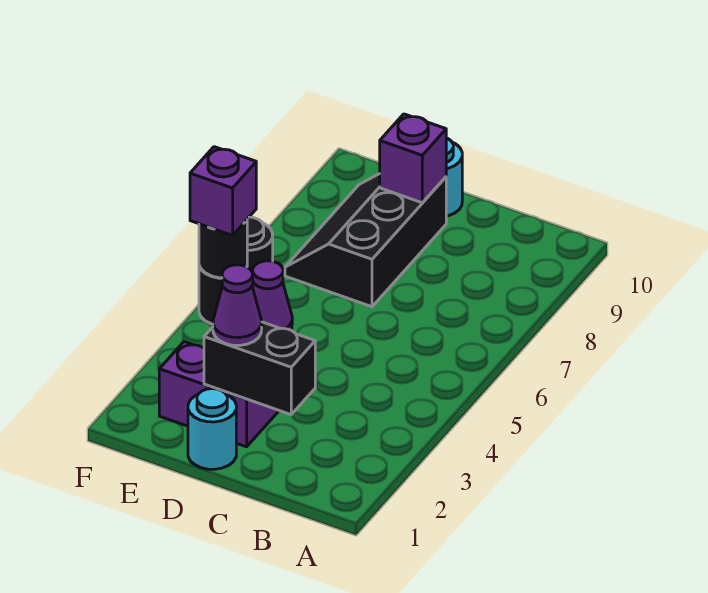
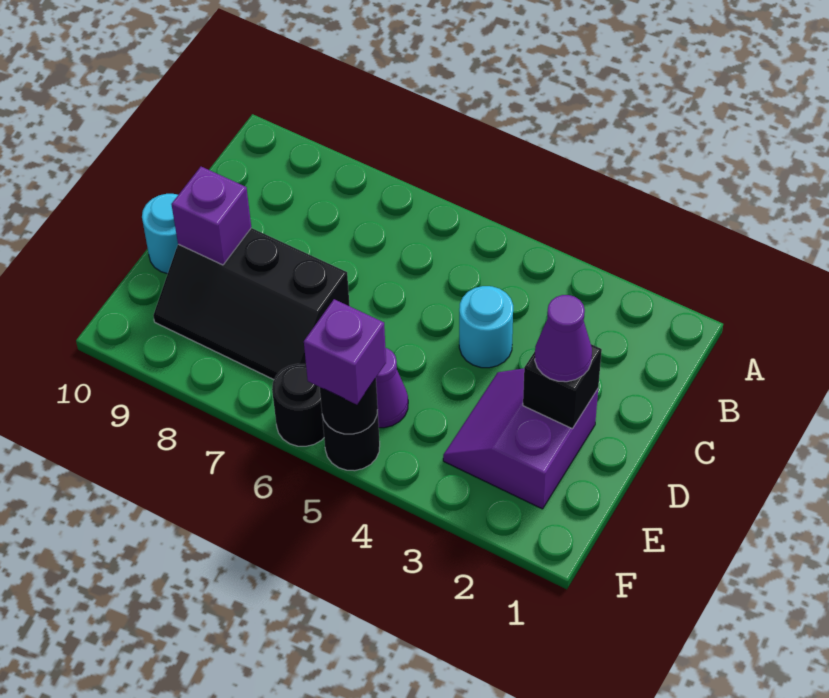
black 1x2 brick [204,322,315,414] -> black 1x1 brick [523,344,602,429]
cyan 1x1 round brick [188,389,236,469] -> cyan 1x1 round brick moved to [459,286,513,368]

